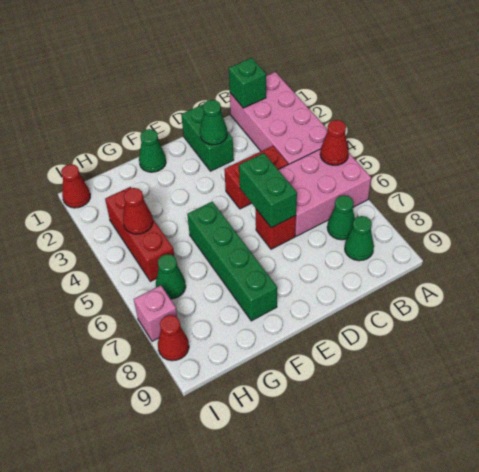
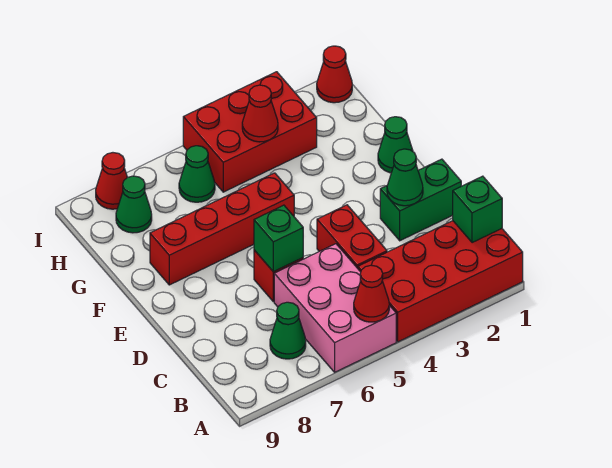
pink 2x4 brick [230,72,328,164] -> red 2x4 brick [358,221,523,342]
green 1x1 cone [345,216,374,261] -> green 1x1 cone moved to [116,176,152,233]
green 1x2 brick [239,153,297,228] -> green 1x1 brick [254,205,303,272]
green 1x4 brick [187,202,277,321] -> red 1x4 brick [150,173,294,285]
red 1x3 brick [105,187,174,281] -> red 2x3 brick [183,72,317,192]
pink 1x1 brick [134,285,177,341] -> none

